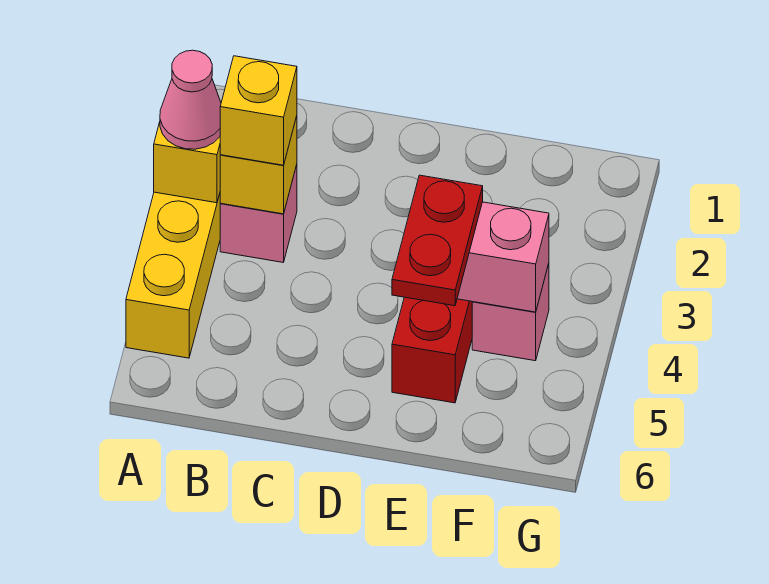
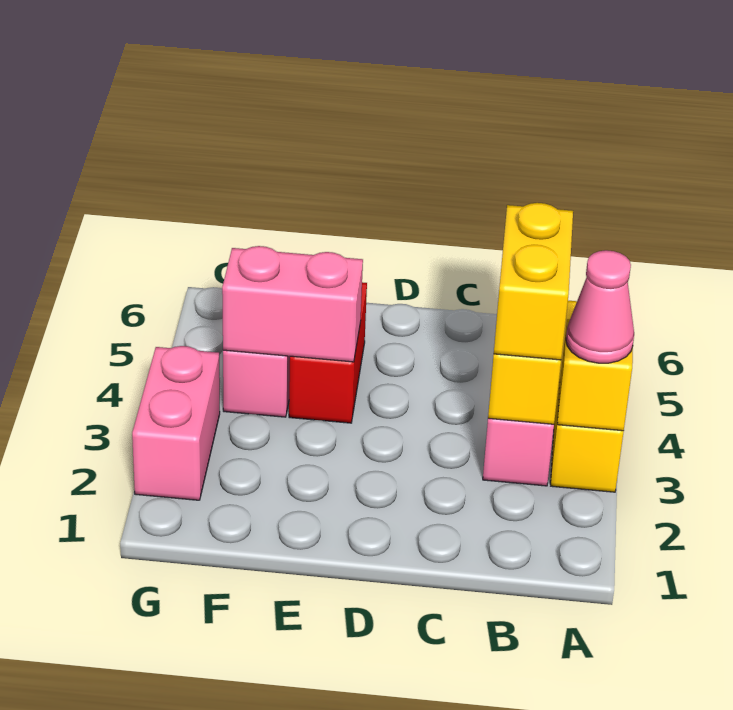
yellow 1x1 brick [220,56,297,165] -> yellow 1x2 brick [494,203,573,360]
red 1x2 plate [392,175,483,306] -> none
none -> pink 1x2 brick [132,346,220,500]

